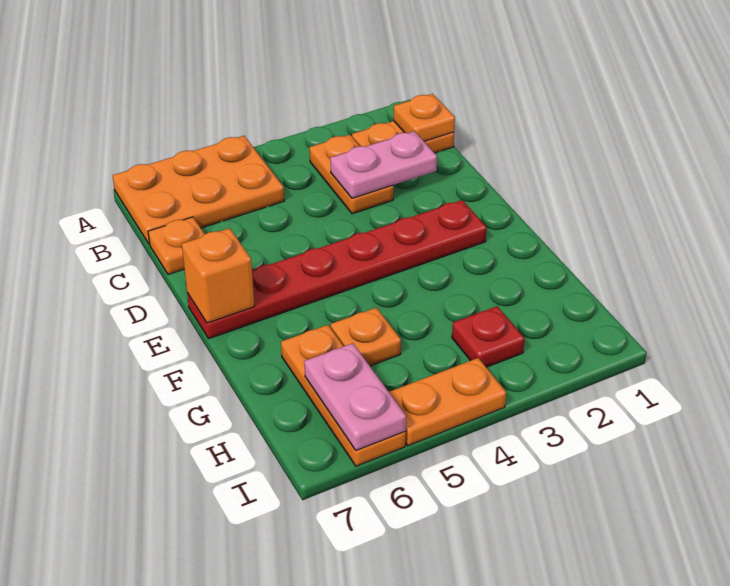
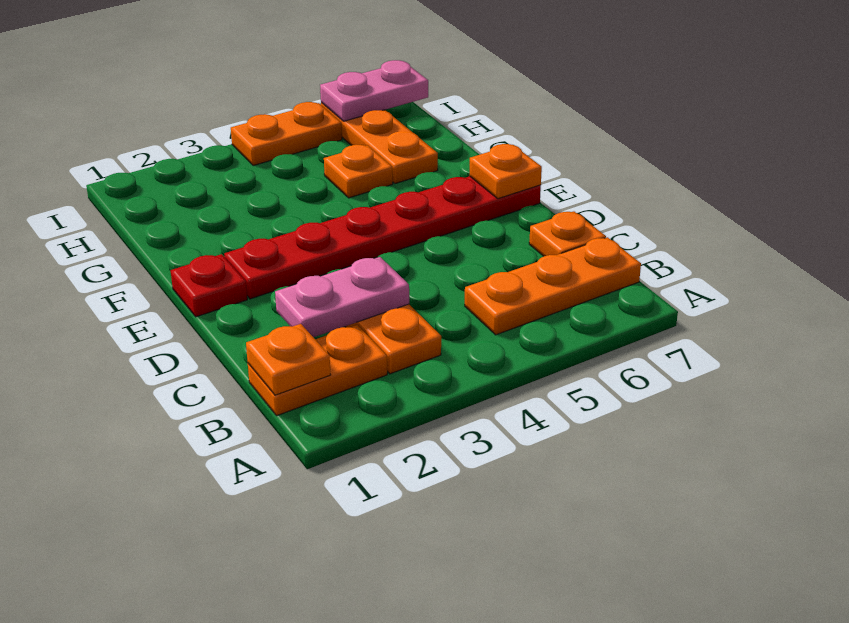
orange 2x3 plate [113,136,284,245] -> orange 1x3 plate [465,237,641,335]
orange 1x1 brick [182,228,254,323] -> orange 1x1 plate [469,144,542,199]
red 1x1 plate [452,306,525,367] -> red 1x1 plate moved to [171,254,247,317]
pink 1x2 plate [304,343,406,450] -> pink 1x2 plate turned to [320,60,428,121]

